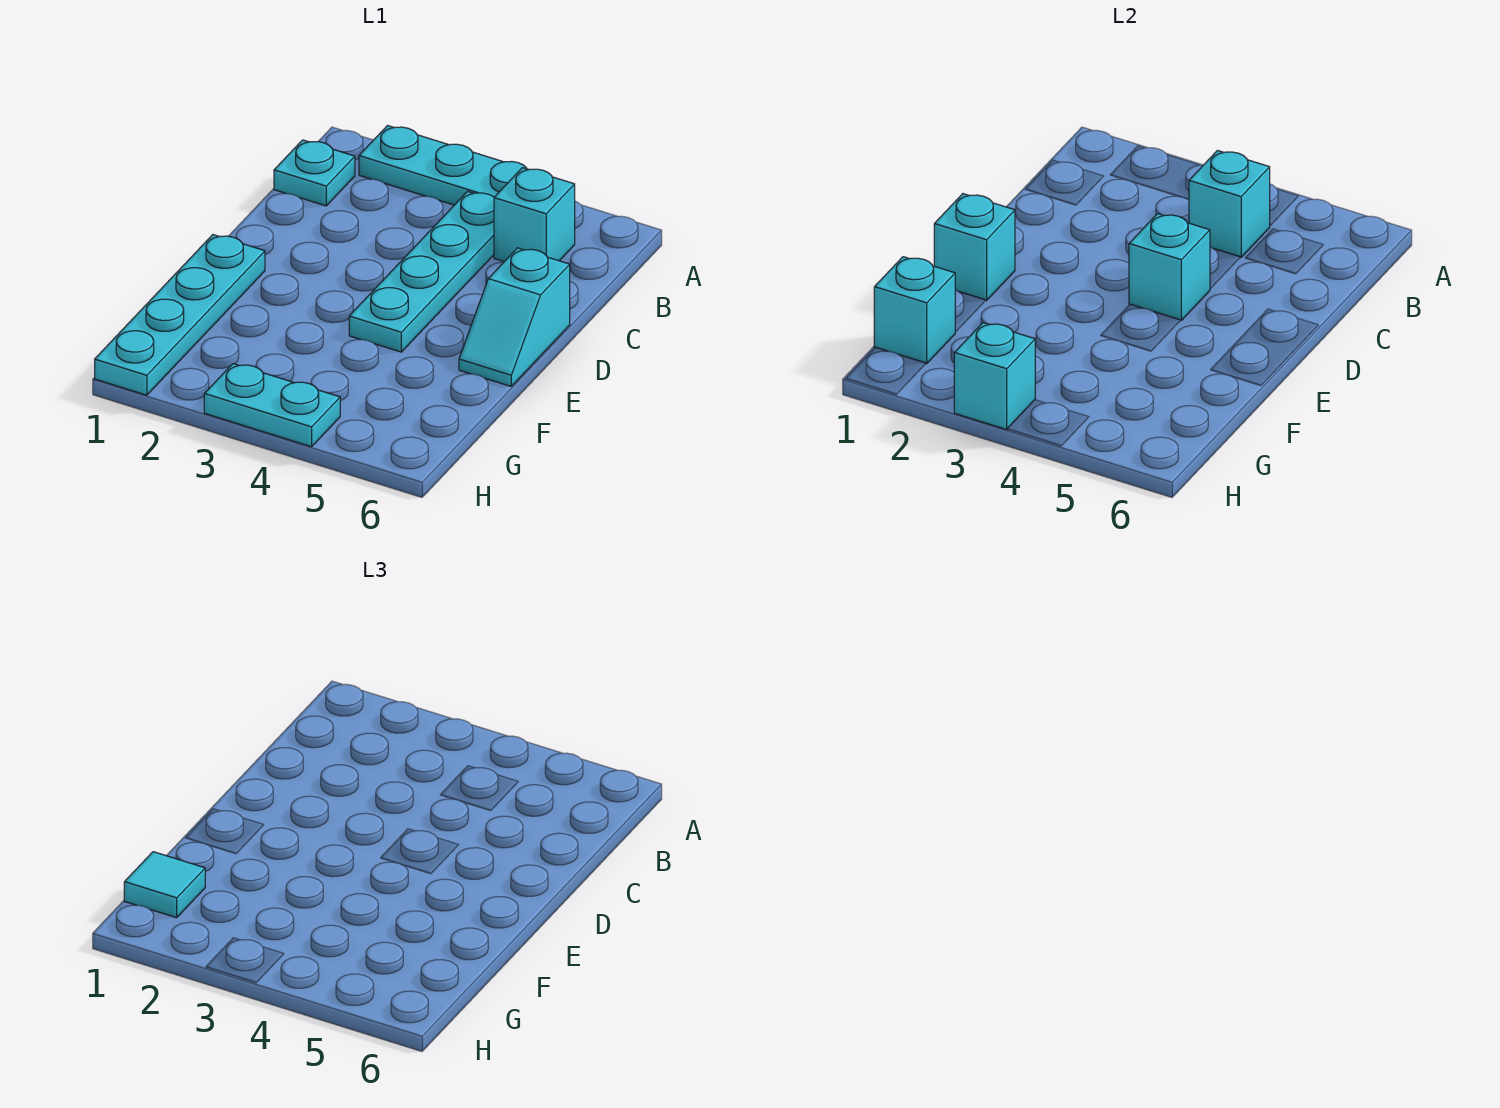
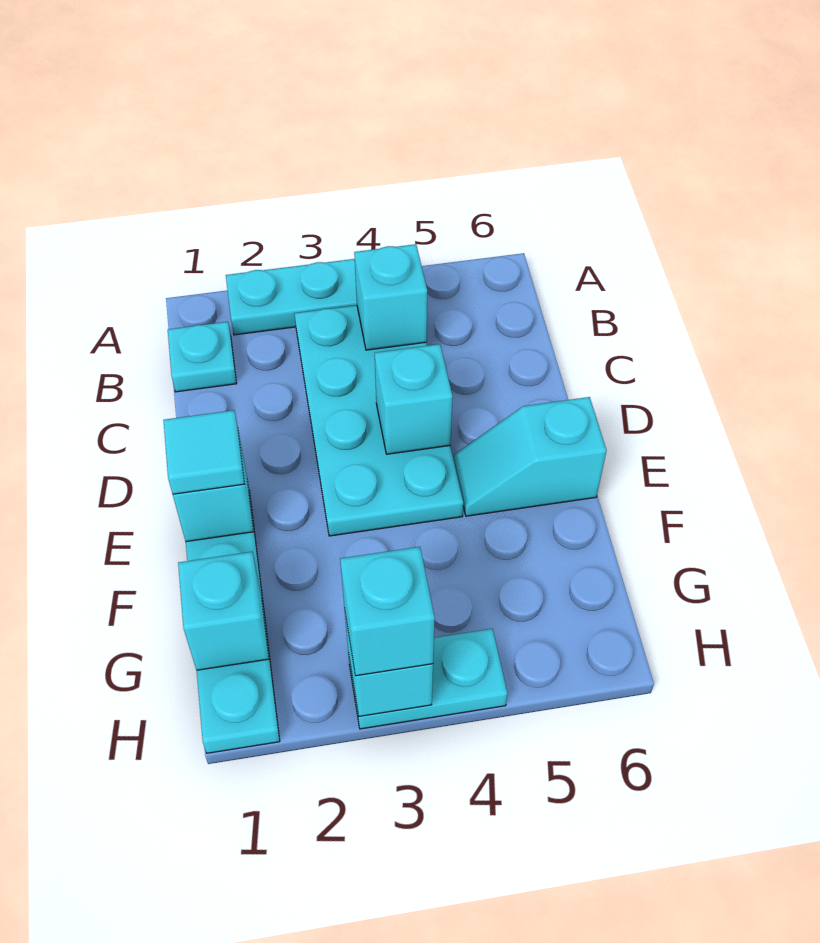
cyan 1x4 plate [349,191,494,352] -> cyan 2x4 plate [294,305,463,536]
cyan 1x1 brick [494,168,575,261] -> cyan 1x1 brick moved to [340,547,435,676]
cyan 1x2 slope [459,248,570,386] -> cyan 1x2 slope turned to [454,397,607,516]
cyan 1x1 tile [124,852,205,918] -> cyan 1x1 tile moved to [164,410,244,494]

